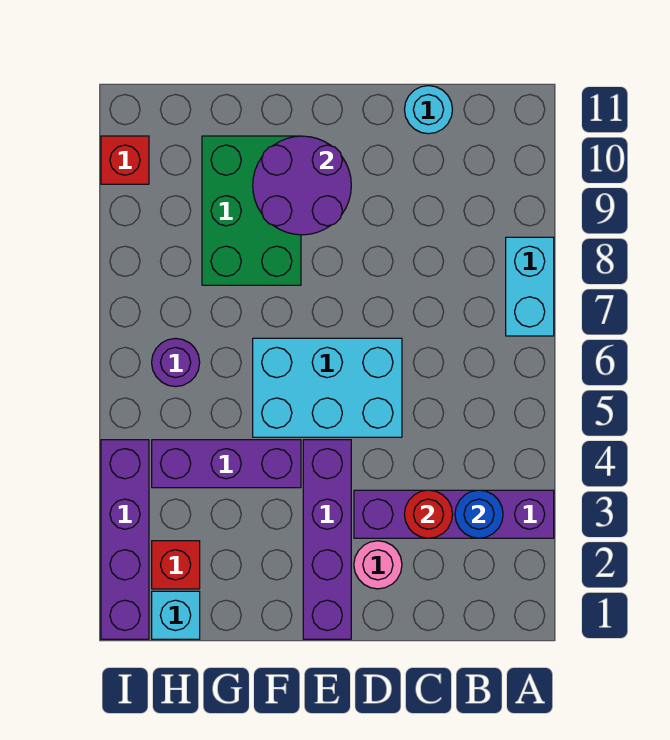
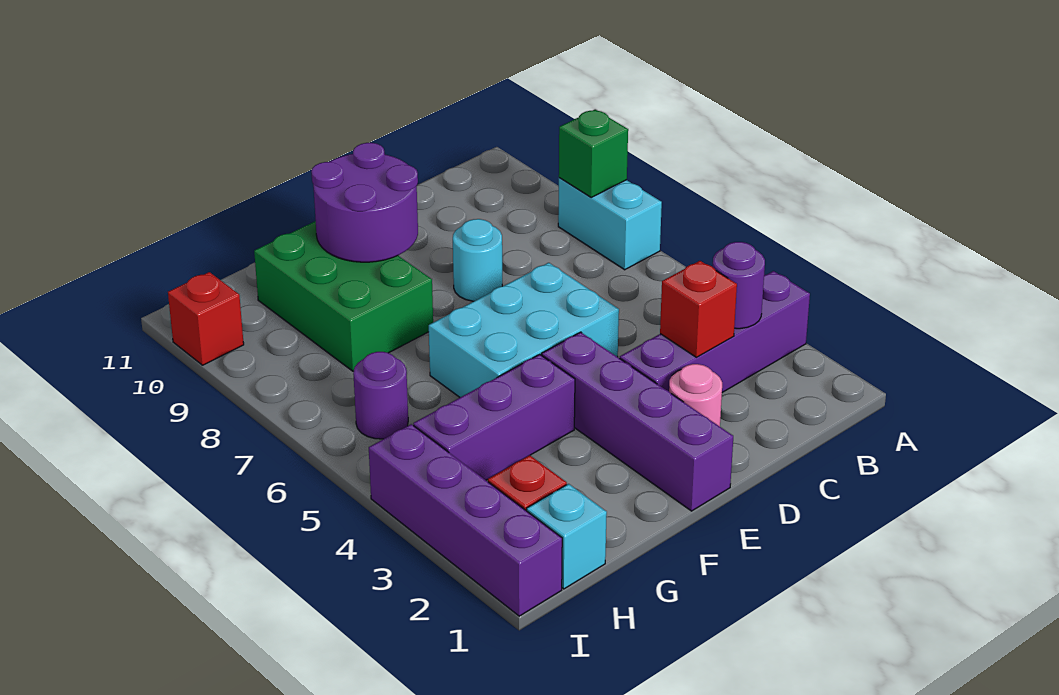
none -> green 1x1 brick [559,109,628,197]
blue 1x1 round brick [455,490,503,538] -> purple 1x1 round brick [713,242,765,329]
red 1x1 round brick [404,490,453,538] -> red 1x1 brick [660,261,737,357]
cyan 1x1 round brick [404,86,453,134] -> cyan 1x1 round brick moved to [453,219,502,301]

